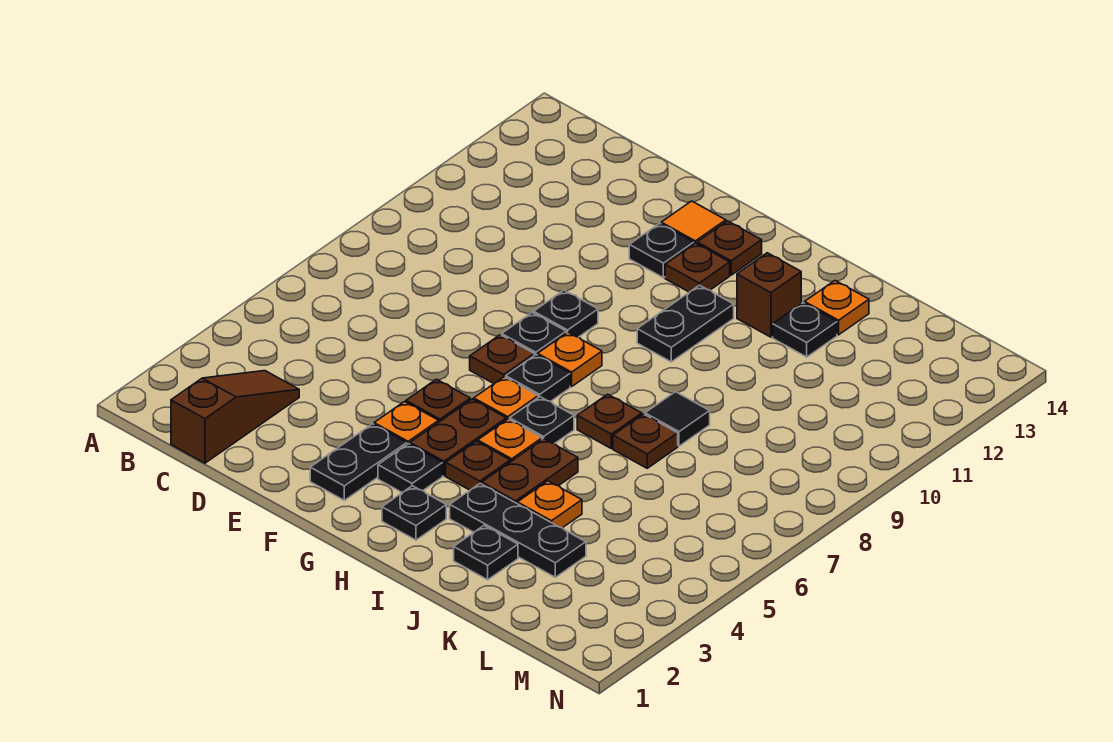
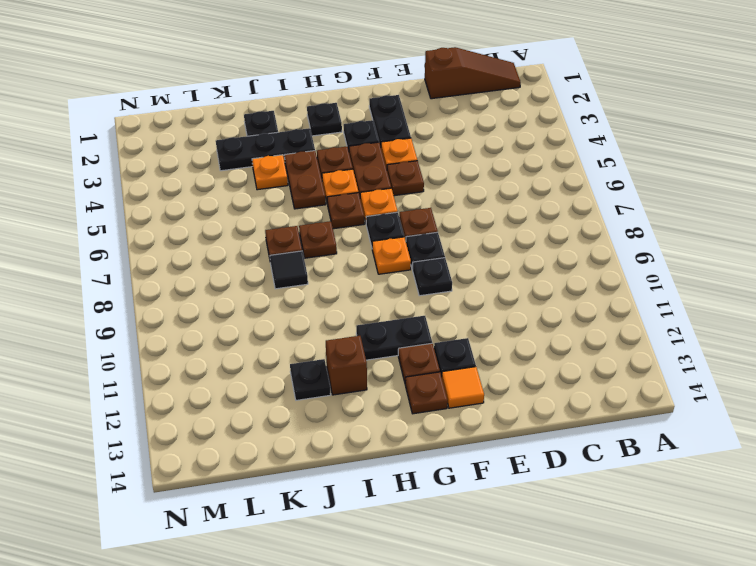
brown 1x3 slope [171,371,299,463] -> brown 1x3 slope turned to [425,47,521,99]
black 1x1 plate [510,397,574,444] -> brown 1x1 plate [327,193,364,229]
black 1x2 plate [637,285,734,362] -> black 1x2 plate turned to [356,316,432,360]
orange 1x1 plate [805,281,869,335] -> none

